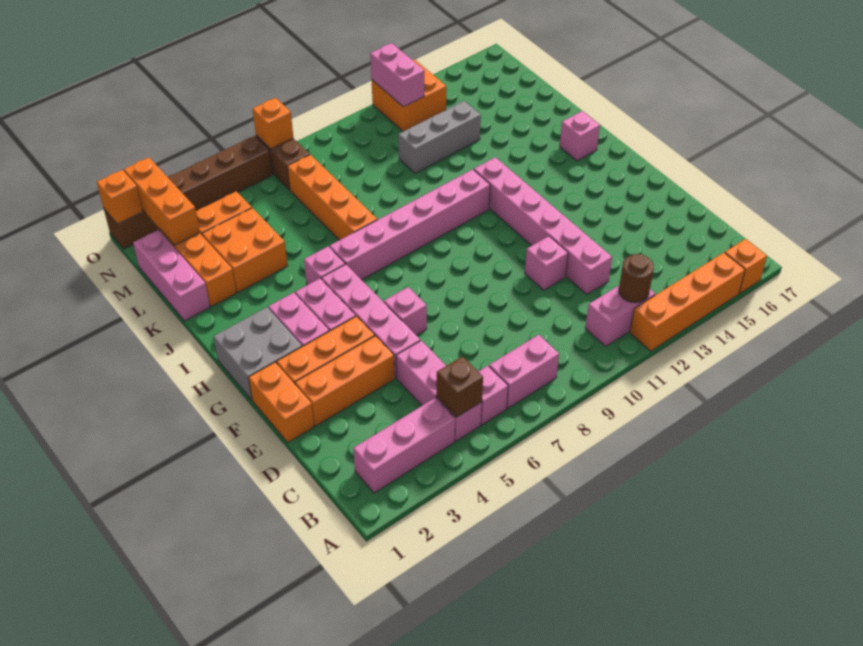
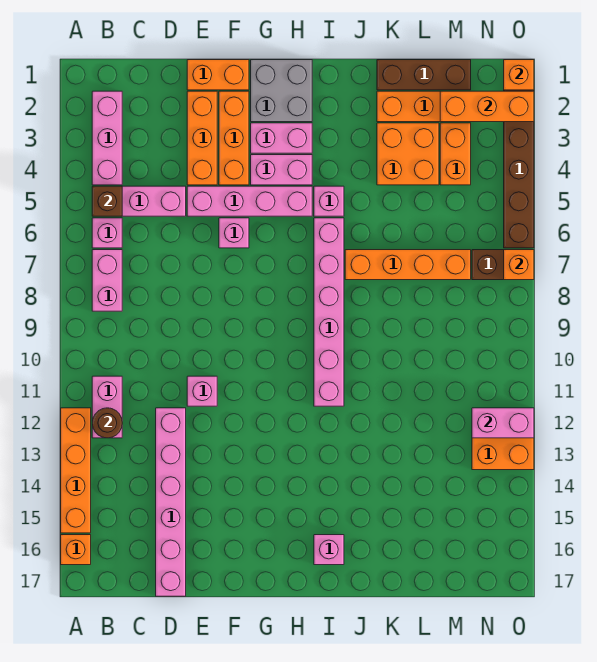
pink 1x6 brick [474,157,612,294] -> pink 1x6 brick turned to [156,408,186,596]
pink 1x3 brick [133,230,210,321] -> brown 1x3 brick [377,60,471,90]
grey 1x3 brick [398,101,481,173] -> none

